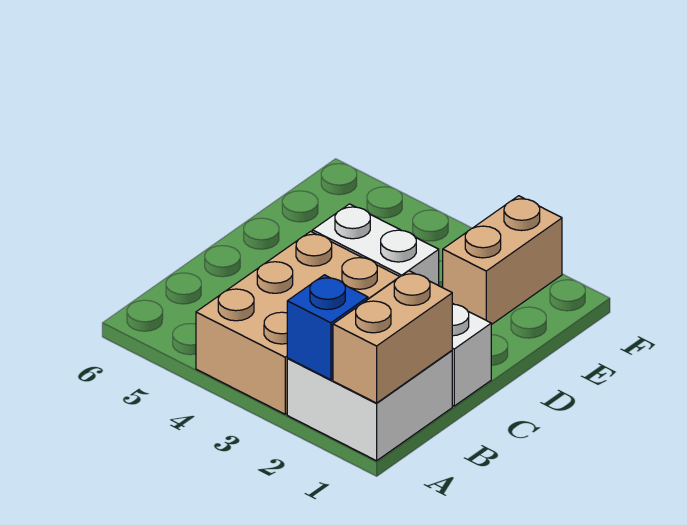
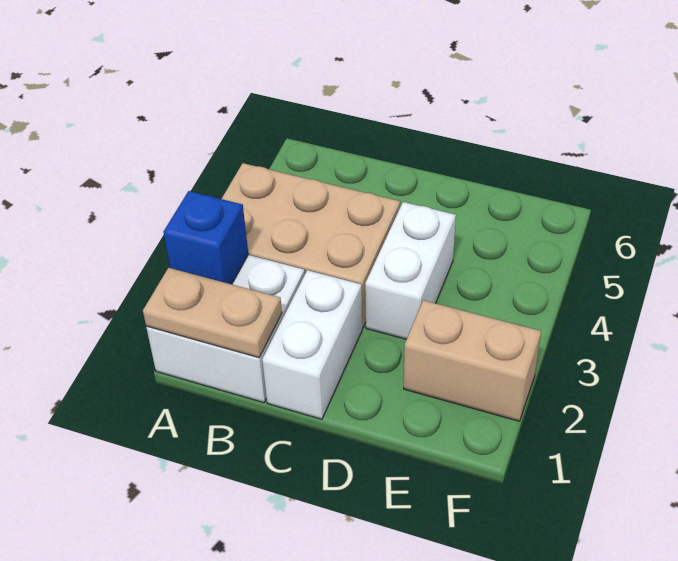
tan 1x2 brick [333,271,452,403] -> tan 1x2 plate [143,268,282,358]

